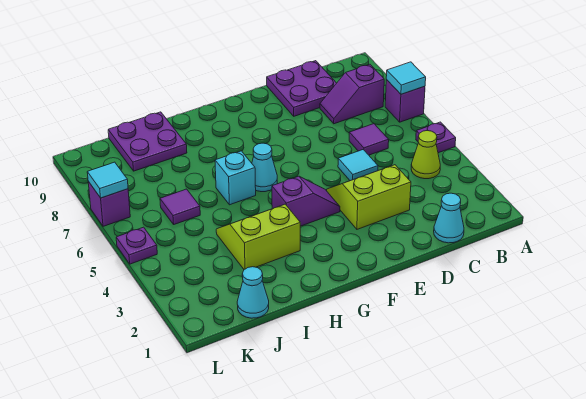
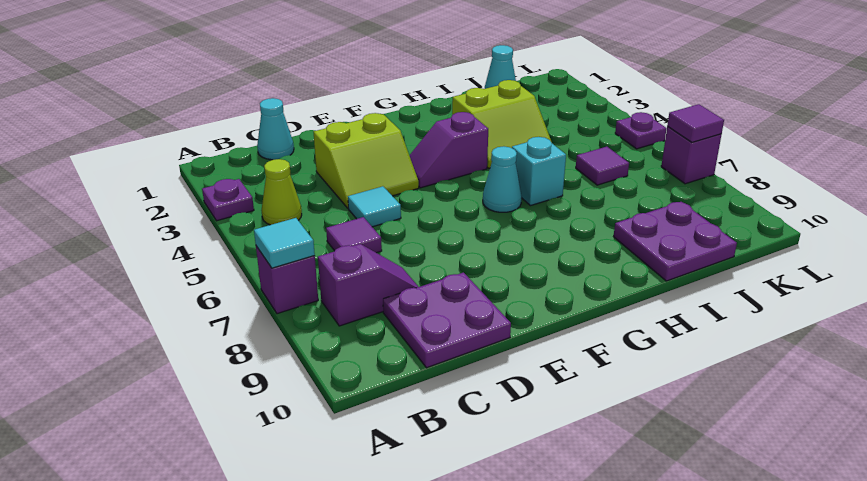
purple 1x1 plate [416,122,456,153] -> purple 1x1 plate moved to [202,179,254,221]
cyan 1x1 tile [87,162,128,198] -> purple 1x1 tile [667,104,724,142]

